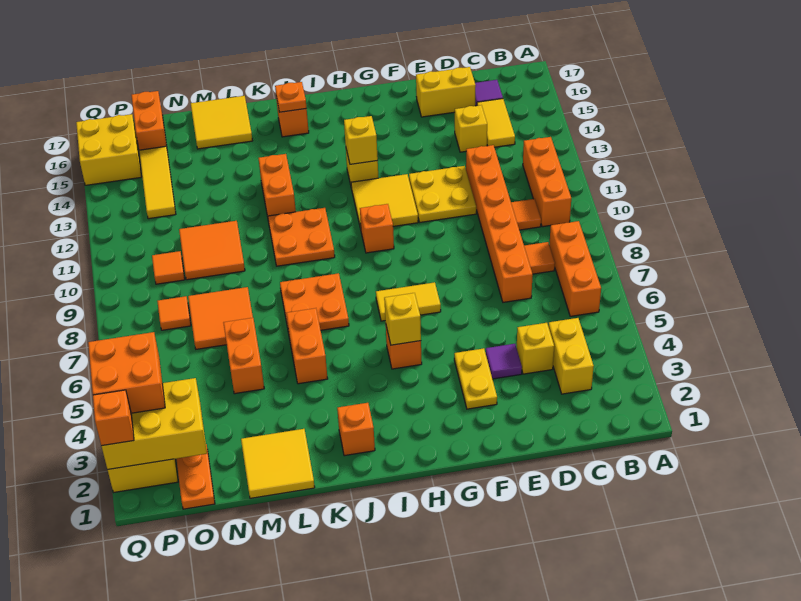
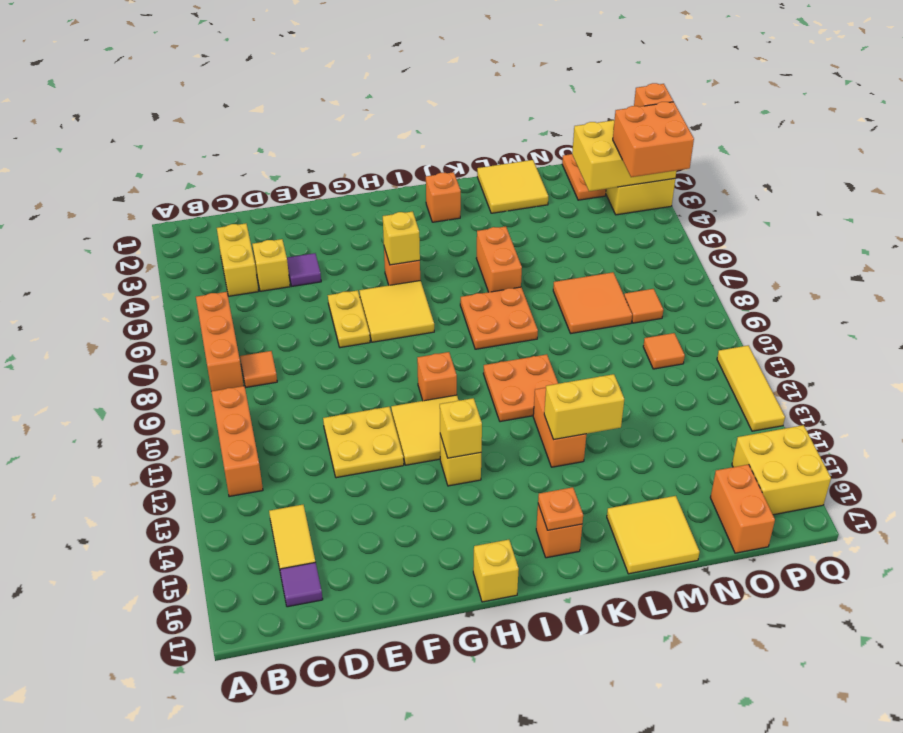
orange 1x1 tile [511,199,541,230] -> none
orange 1x6 brick [466,145,533,302] -> none
yellow 1x1 brick [455,105,487,152] -> yellow 1x1 brick moved to [473,540,519,602]
yellow 1x2 brick [416,67,476,117] -> yellow 1x2 brick moved to [544,374,624,440]
yellow 1x2 plate [454,348,497,409] -> yellow 1x2 plate moved to [328,290,370,348]
yellow 1x2 tile [376,282,441,321] -> yellow 2x2 tile [359,281,434,342]
orange 1x2 brick [223,318,264,394] -> none
orange 2x2 tile [179,221,245,280] -> none
yellow 1x3 tile [139,146,176,219] -> yellow 1x3 tile moved to [717,345,785,431]

